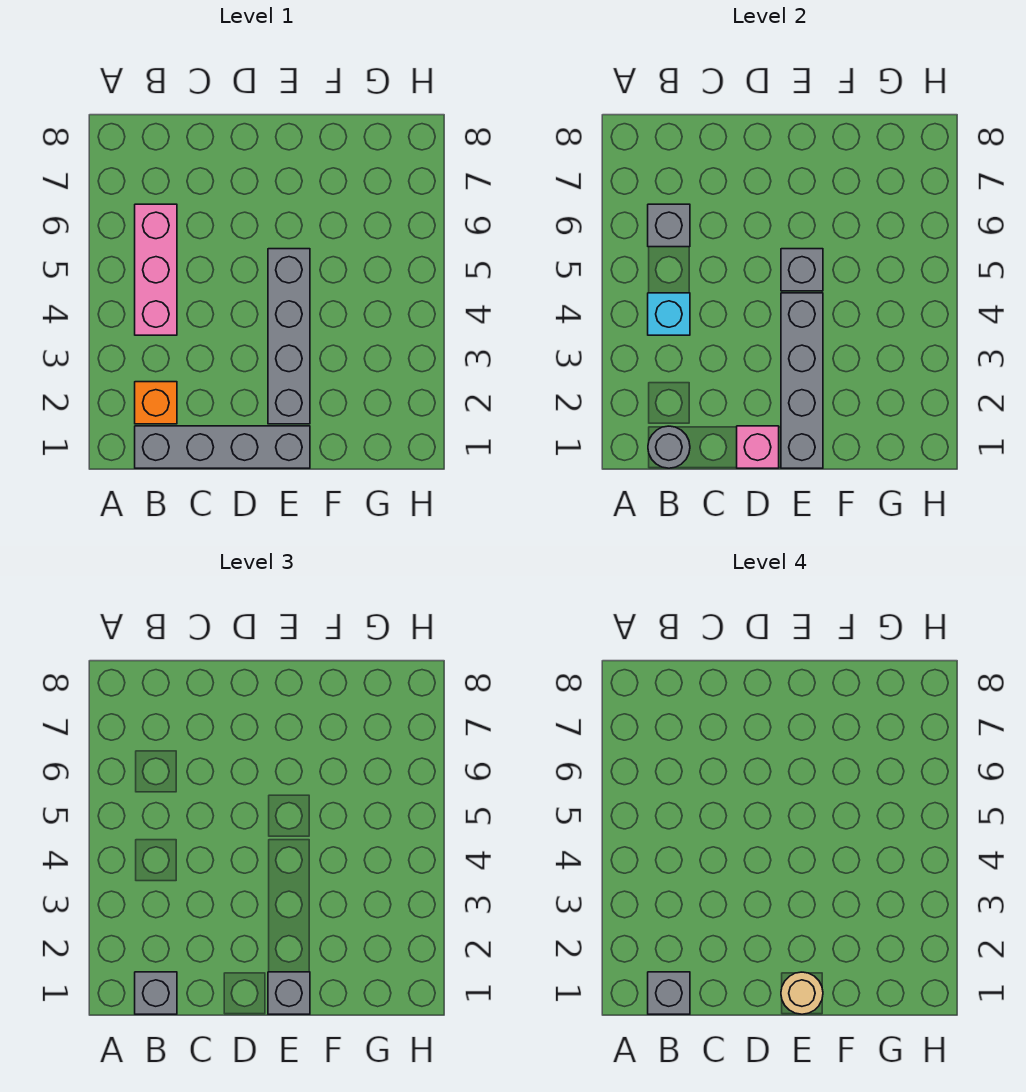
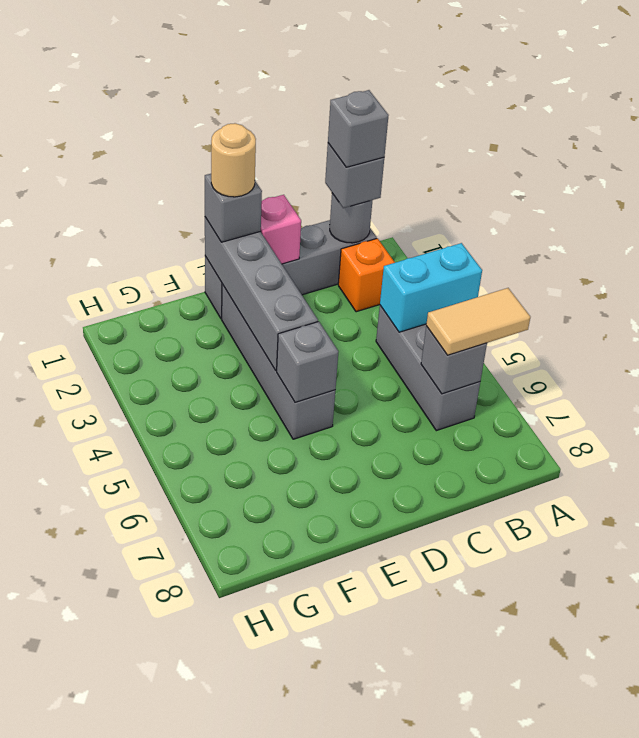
none -> tan 1x2 tile [426,288,530,355]
pink 1x3 brick [135,204,177,335] -> grey 1x3 brick [376,306,480,431]
cyan 1x1 brick [648,293,690,335] -> cyan 1x2 brick [380,243,482,332]

